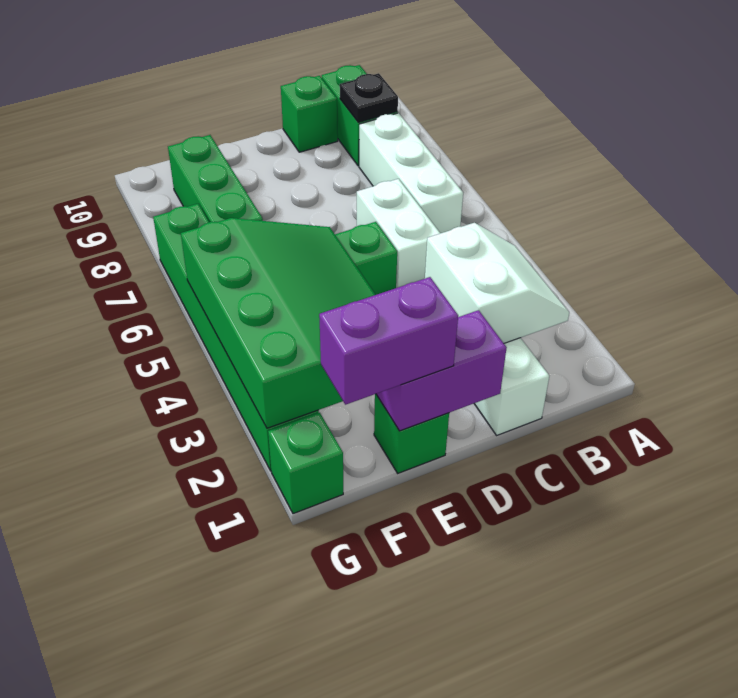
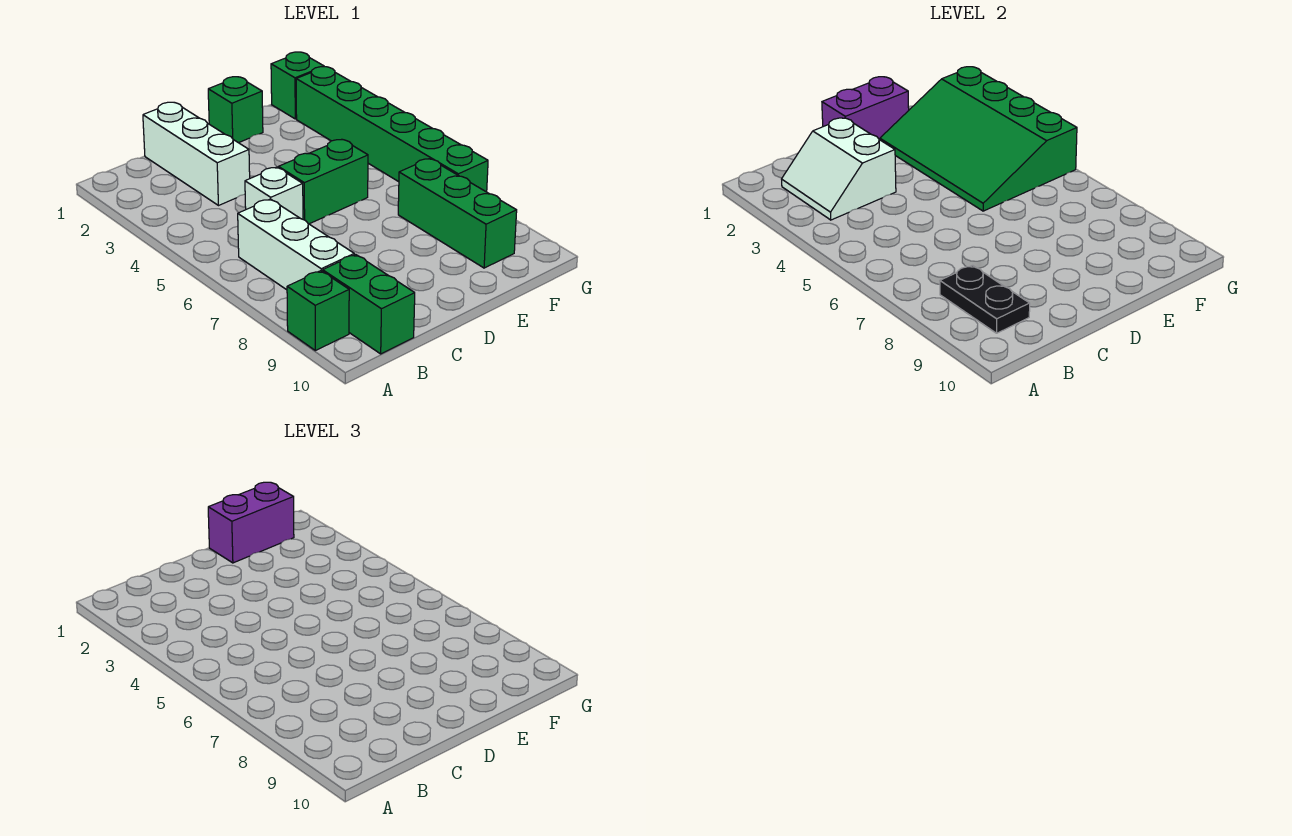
black 1x1 plate [340,73,398,122] -> black 1x2 plate [940,265,1030,333]
white 1x2 brick [357,179,440,288] -> white 1x1 brick [245,167,303,219]
green 1x1 brick [281,76,338,152] -> green 1x1 brick moved to [287,271,349,351]

